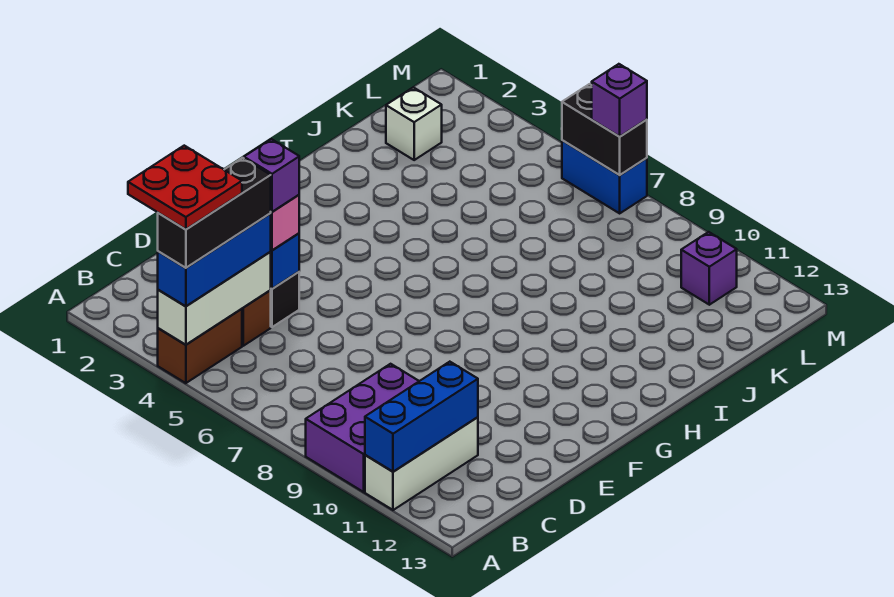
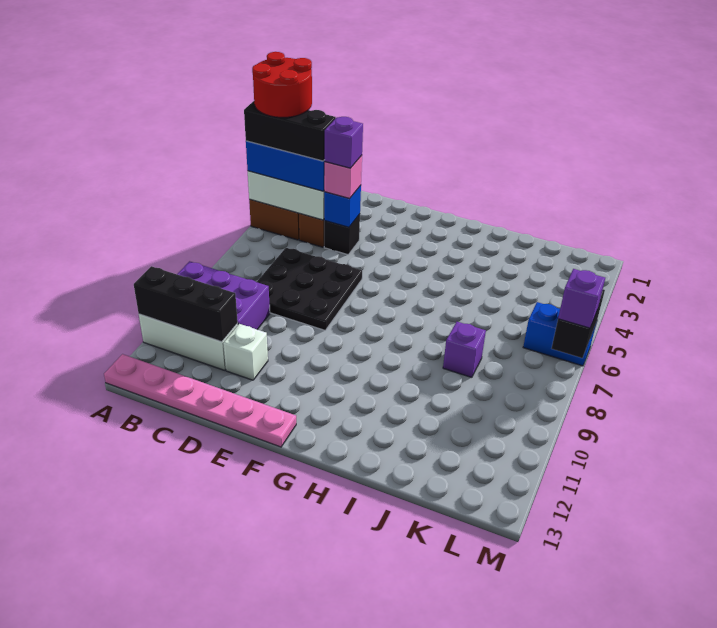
red 2x2 plate [128,146,242,230] -> red 2x2 round brick [252,52,312,117]
blue 1x3 brick [365,362,478,472] -> black 1x3 brick [134,266,238,342]
none -> pink 1x6 plate [104,354,296,447]
none -> black 3x3 plate [257,248,362,330]
white 1x1 brick [386,87,442,160] -> white 1x1 brick moved to [223,324,268,380]
purple 1x1 brick [681,232,737,305] -> purple 1x1 brick moved to [443,322,486,377]
blue 1x2 brick [562,140,647,213] -> blue 1x2 brick turned to [523,302,597,366]

